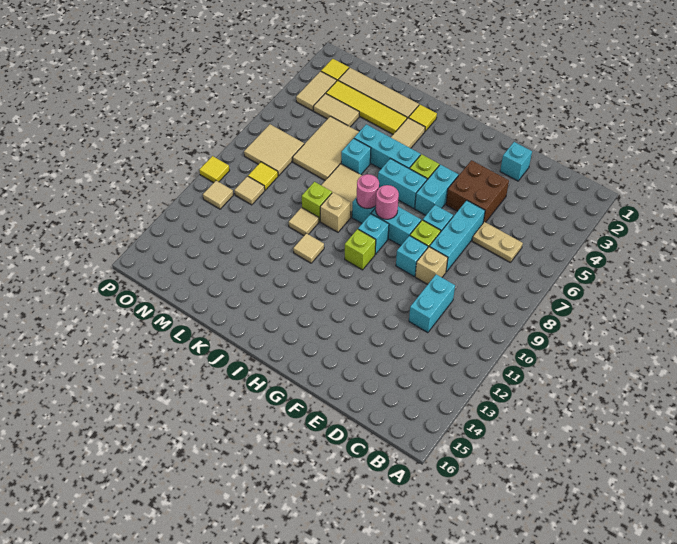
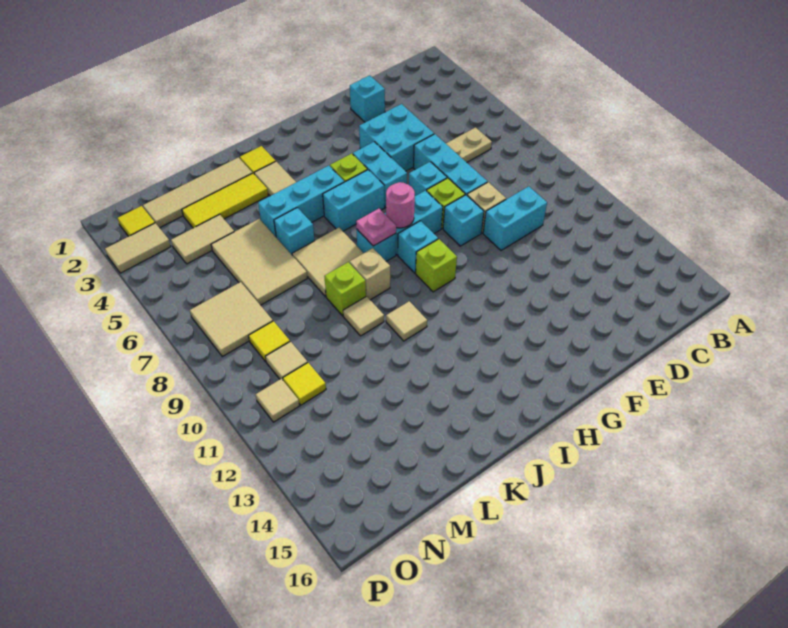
cyan 1x2 brick [409,274,455,333] -> cyan 1x2 brick turned to [483,186,547,250]
brown 2x2 brick [446,160,509,223] -> cyan 2x2 brick [359,104,434,171]
pink 1x1 round brick [357,174,379,209] -> pink 1x1 plate [356,209,396,246]
yellow 1x4 tile [326,80,407,134] -> yellow 1x3 tile [182,173,268,228]
tan 1x2 tile [296,71,337,111] -> tan 1x2 tile turned to [105,223,171,273]
yellow 1x1 tile [199,156,230,183] -> yellow 1x1 tile moved to [283,363,326,405]

